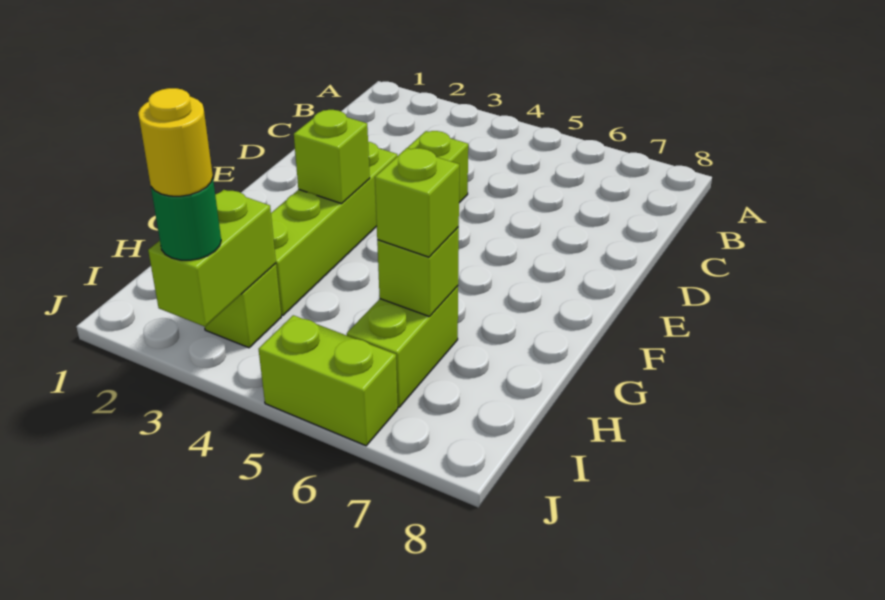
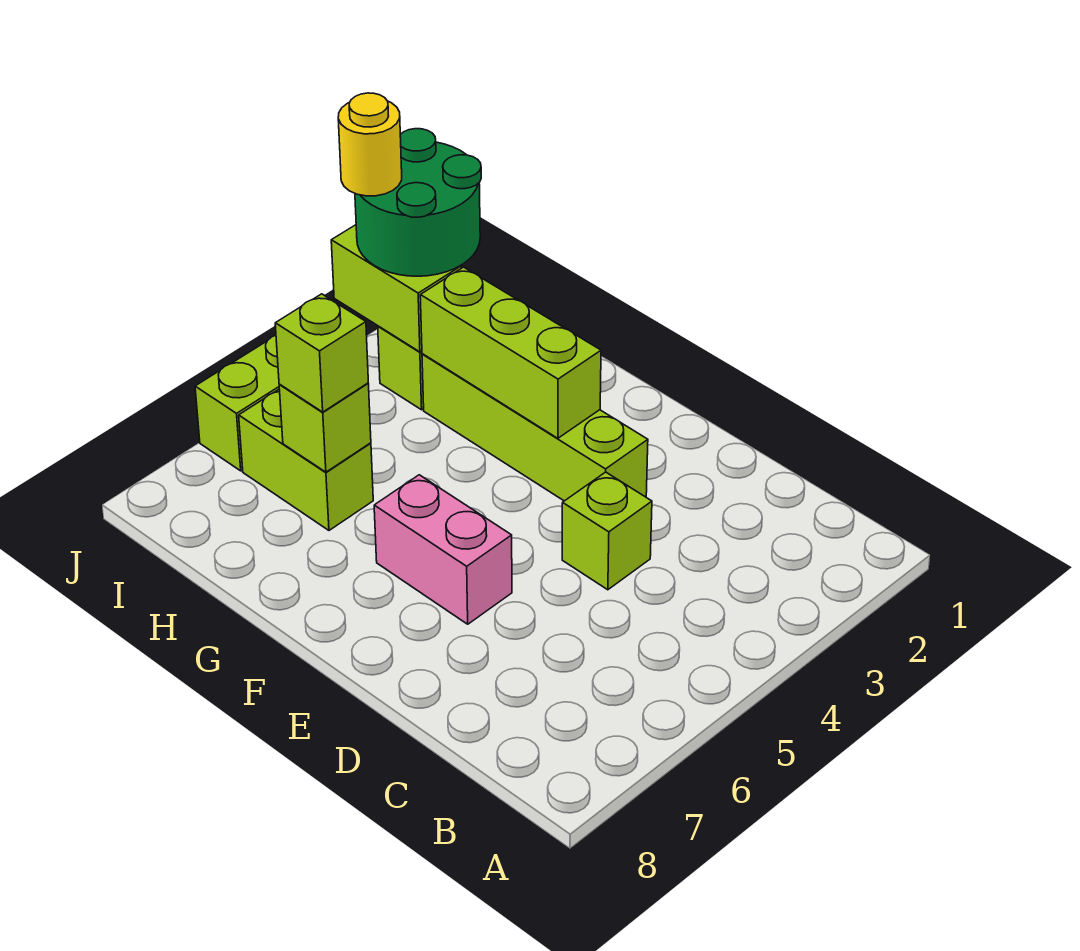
none -> pink 1x2 brick [374,475,512,624]
lime 1x1 brick [294,110,370,204] -> lime 1x3 brick [420,267,601,438]
green 1x1 round brick [151,178,221,260] -> green 2x2 round brick [355,129,481,276]

